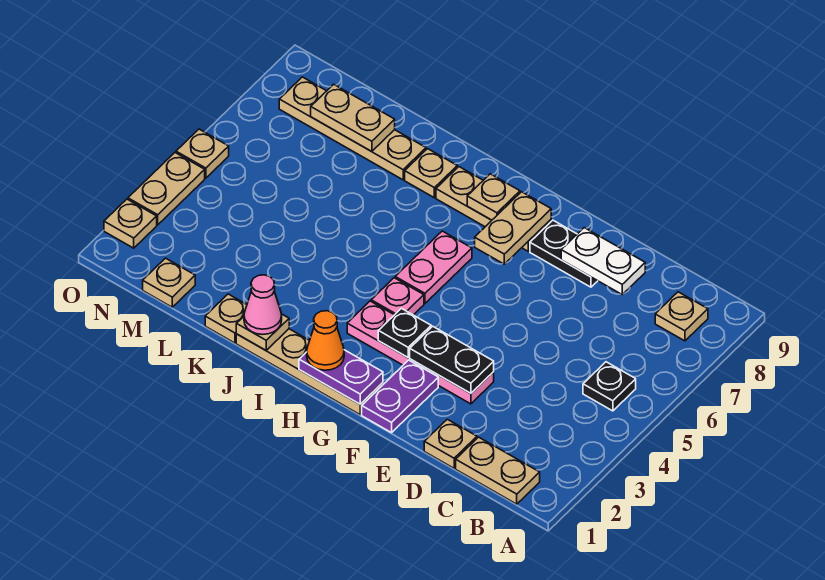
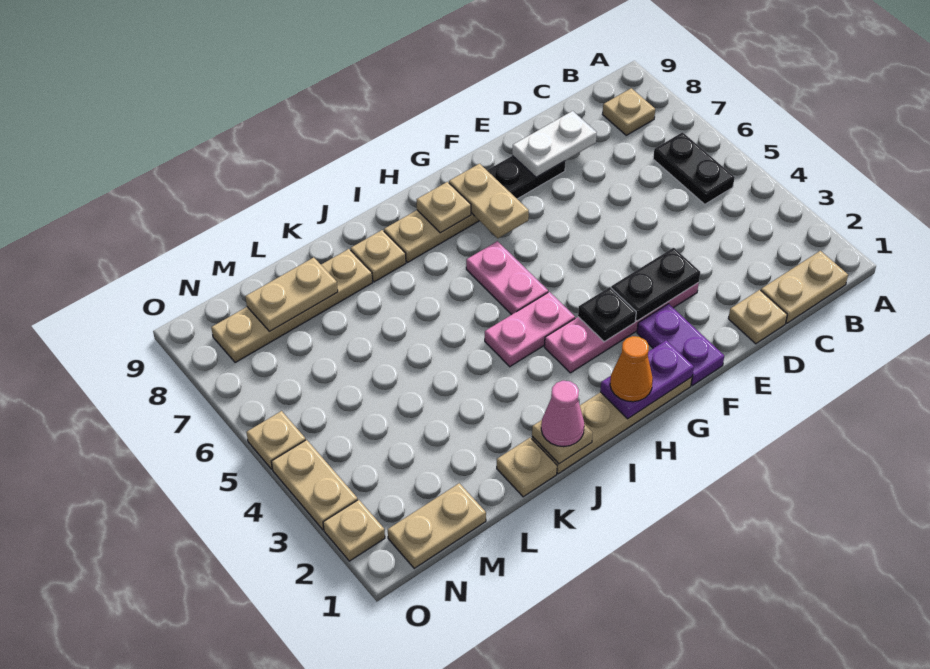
black 1x1 plate [583,362,636,411] -> black 1x2 plate [653,132,735,204]
pink 1x1 plate [371,278,424,315] -> pink 1x2 plate [485,292,575,367]
tan 1x1 plate [143,258,195,307] -> tan 1x2 plate [388,483,486,568]

